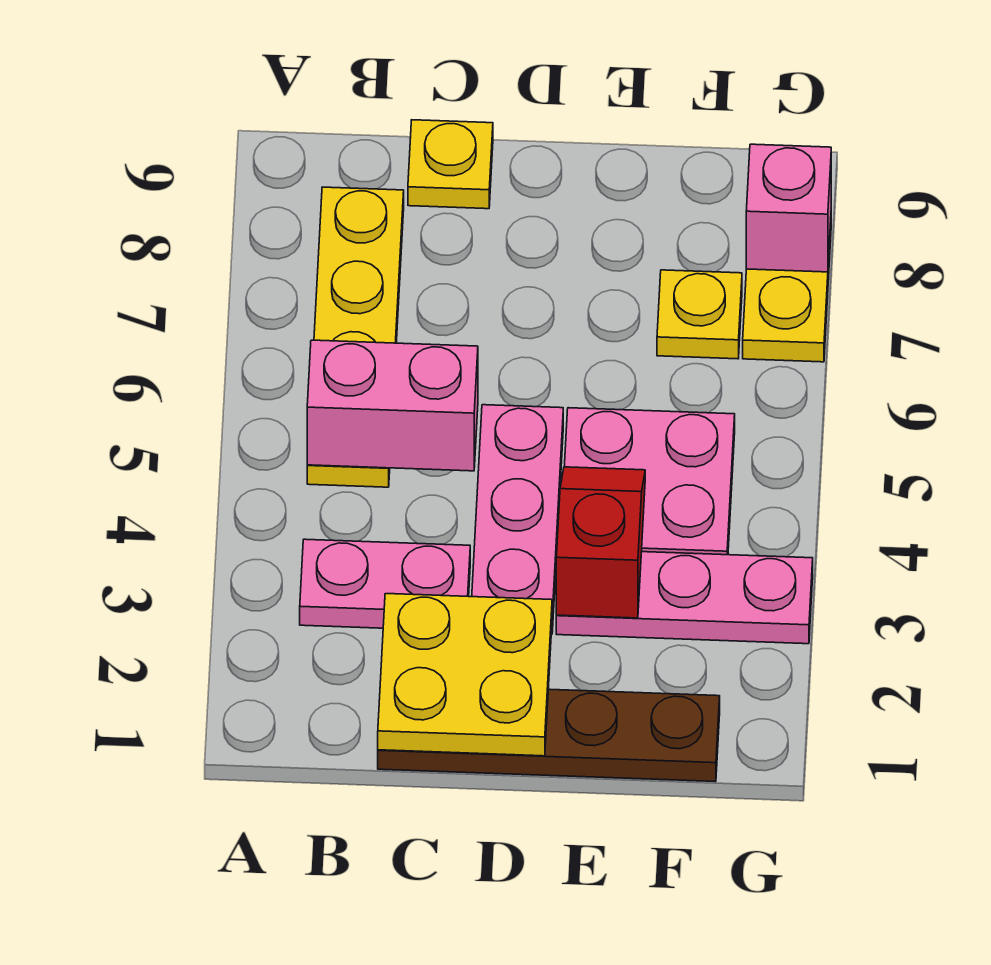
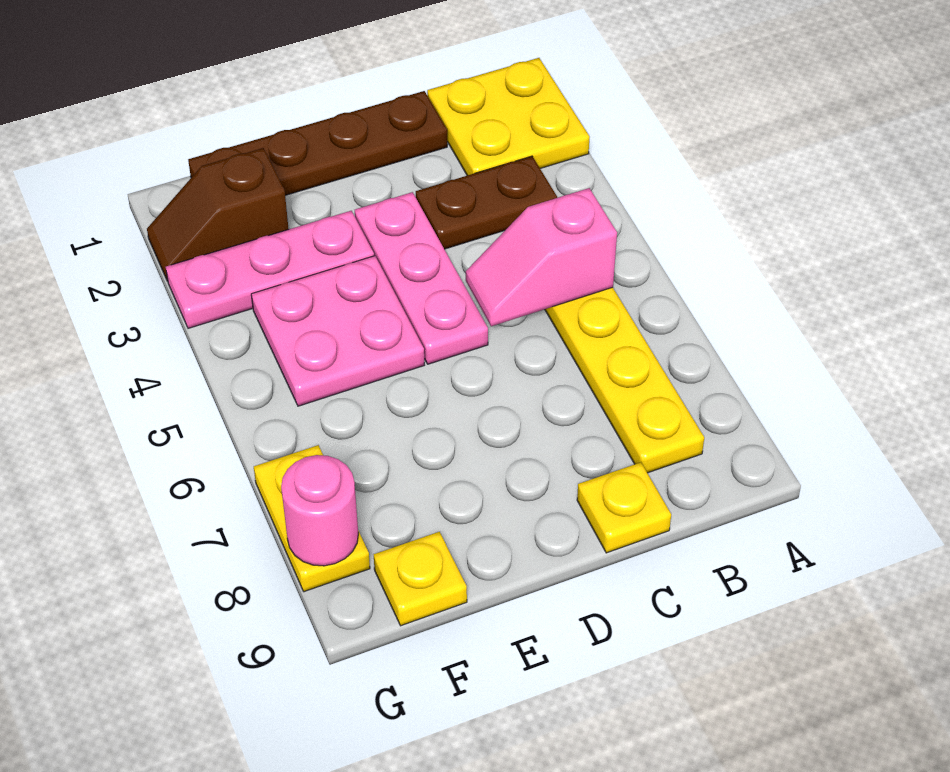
pink 1x2 plate [300,539,470,628] -> brown 1x2 plate [416,156,557,249]
pink 1x2 brick [307,340,478,471] -> pink 1x2 slope [466,188,617,326]
yellow 2x2 plate [378,594,552,756] -> yellow 2x2 plate moved to [427,58,590,176]
red 1x2 slope [556,467,645,618] -> none
none -> brown 1x2 slope [147,148,289,281]
yellow 1x1 plate [657,270,742,359] -> yellow 1x1 plate moved to [374,532,467,626]
pink 1x1 brick [746,144,831,272] -> pink 1x1 round brick [281,455,358,566]

